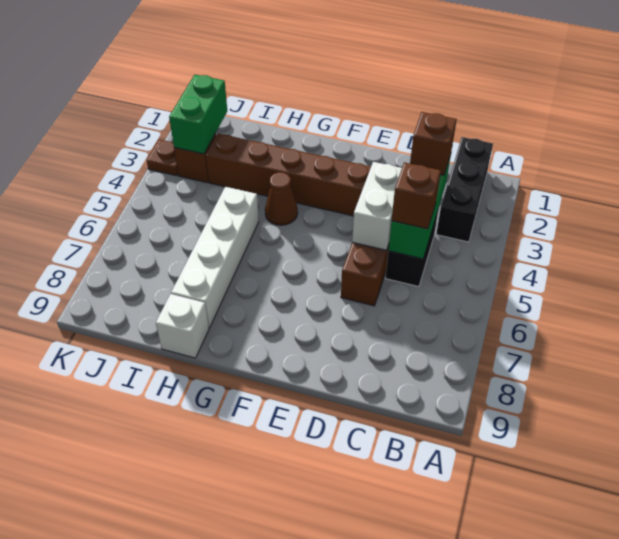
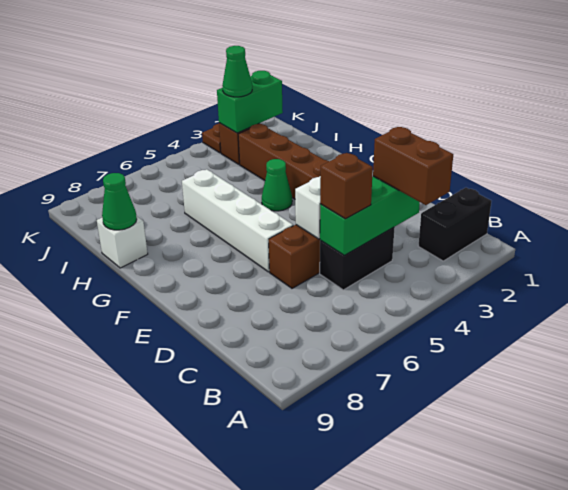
black 1x3 brick [436,137,493,242] -> black 1x2 brick [418,188,491,261]
brown 1x1 brick [410,112,457,175] -> brown 1x2 brick [373,127,453,205]
brown 1x1 cone [265,172,298,225] -> green 1x1 cone [262,159,292,211]
white 1x4 brick [171,187,259,328] -> white 1x4 brick turned to [182,169,293,272]
none -> green 1x1 cone [102,173,137,230]
none -> green 1x1 cone [222,46,252,97]

